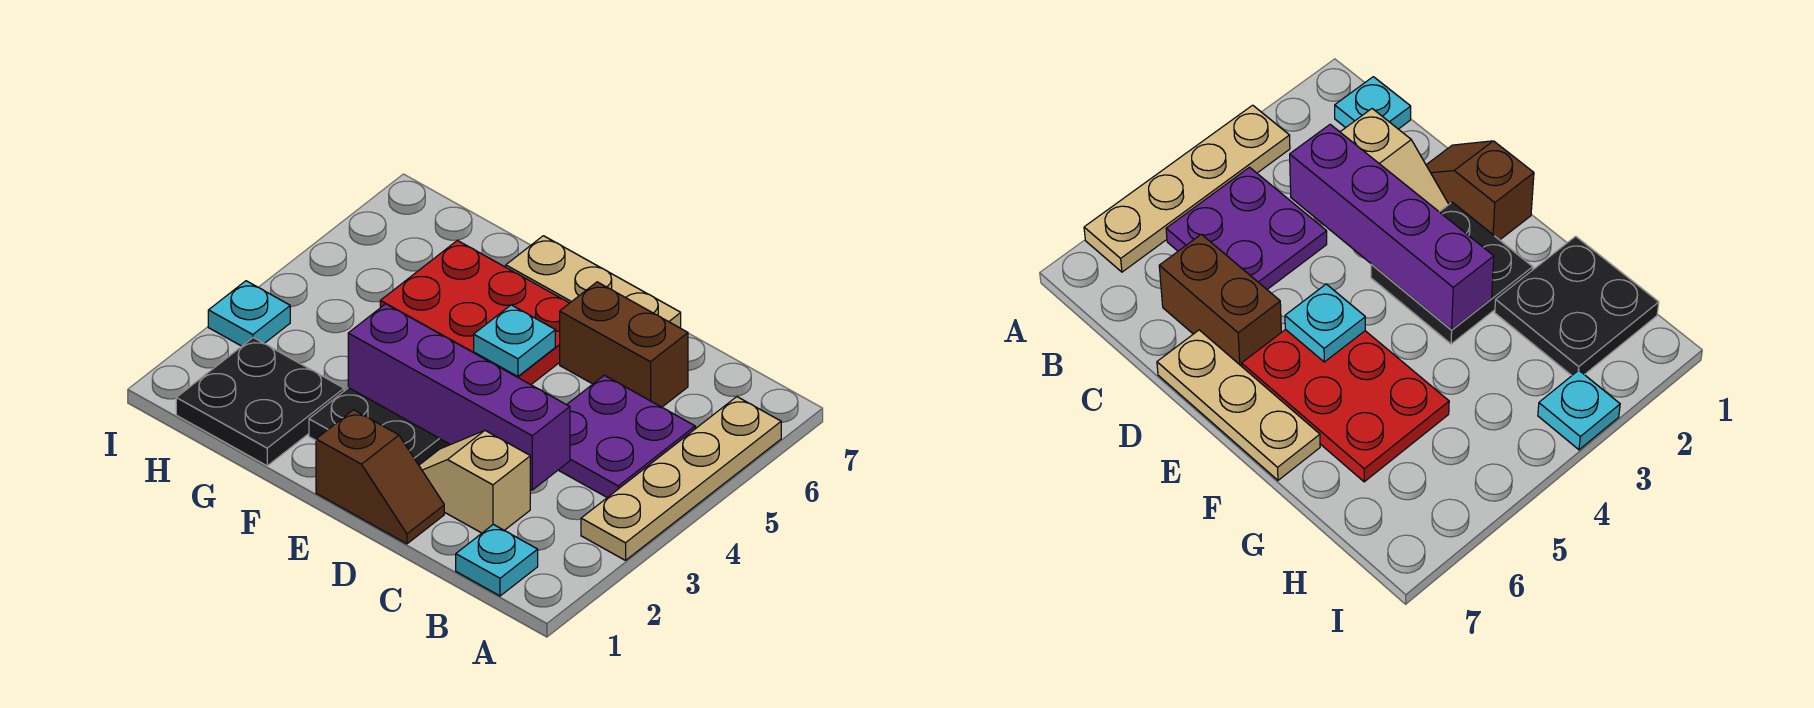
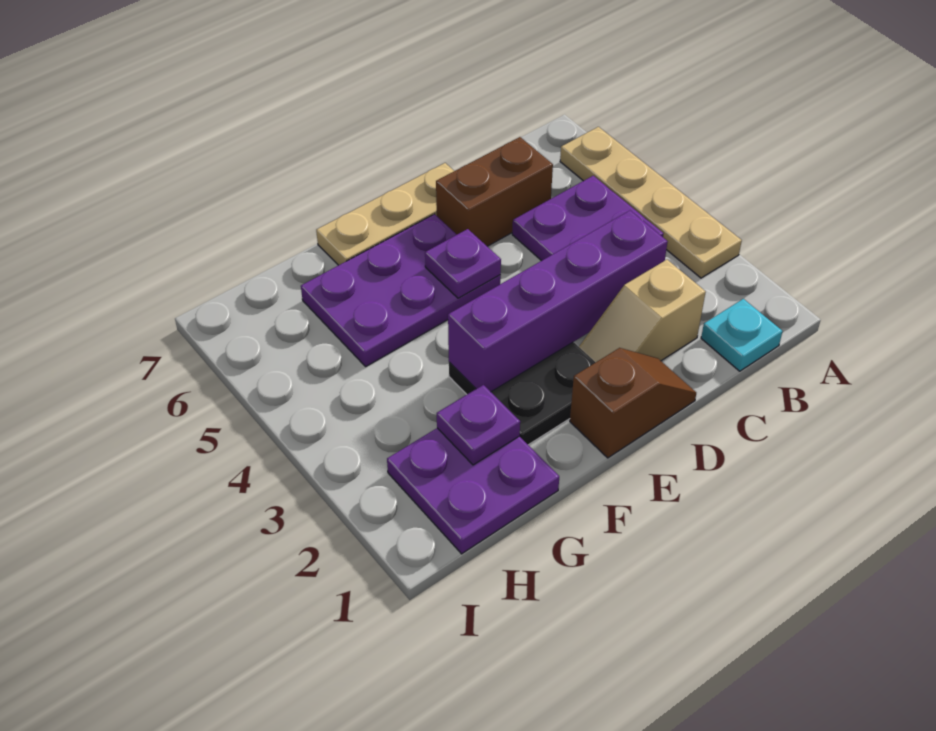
red 2x3 plate [380,240,569,385] -> purple 2x3 plate [301,214,501,366]
cyan 1x1 plate [474,305,555,376] -> purple 1x1 plate [425,229,501,298]
black 2x2 plate [176,338,344,466] -> purple 2x2 plate [387,428,559,554]
none -> purple 1x1 plate [437,385,520,465]
cyan 1x1 plate [208,281,290,346] -> none

